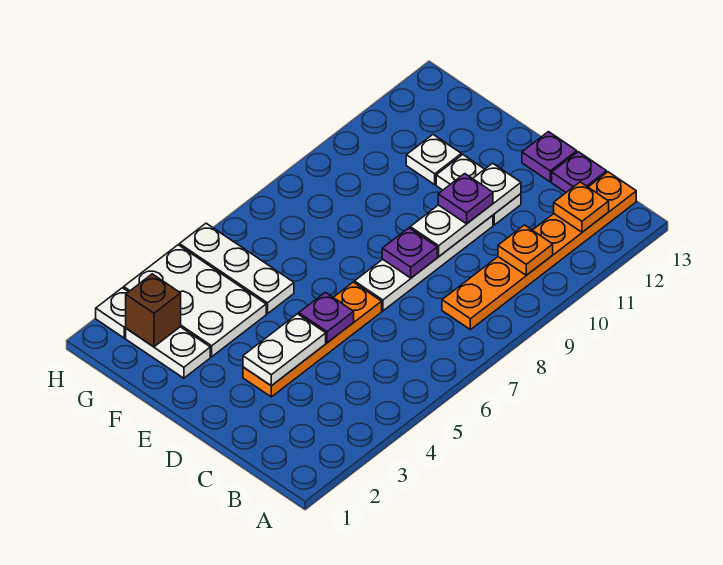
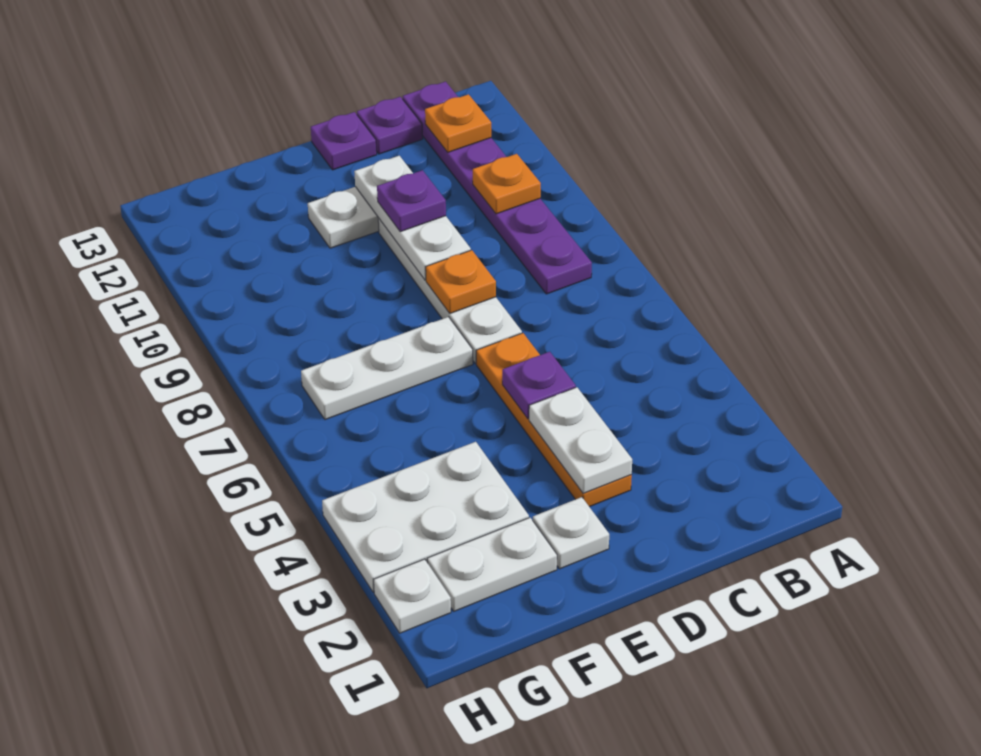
orange 1x6 plate [442,172,636,330] -> purple 1x6 plate [403,82,592,294]
purple 1x1 plate [382,228,437,278] -> orange 1x1 plate [426,250,496,313]
white 1x3 plate [179,223,294,314] -> white 1x3 plate moved to [301,317,473,420]
white 1x1 plate [406,135,461,185] -> white 1x1 plate moved to [533,497,609,569]
brown 1x1 brick [126,274,181,347] -> none

